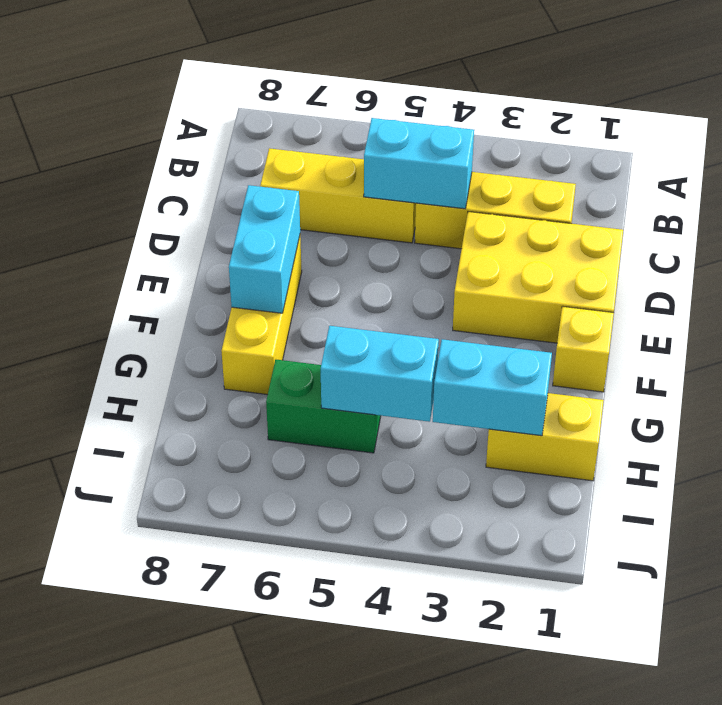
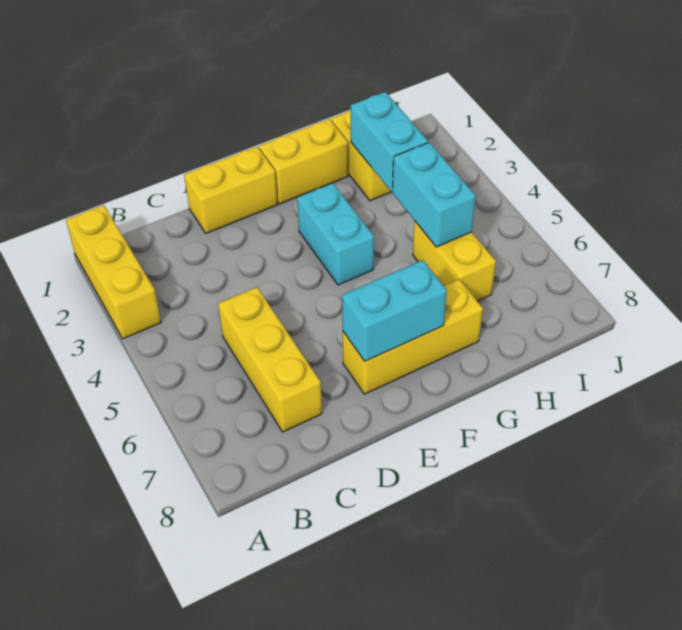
yellow 1x3 brick [415,172,576,249] -> yellow 1x3 brick moved to [66,205,161,339]
cyan 1x2 brick [364,118,474,209] -> cyan 1x2 brick moved to [297,183,374,285]
yellow 2x3 brick [453,212,623,343] -> yellow 1x2 brick [184,147,278,233]
yellow 1x1 brick [553,306,614,392] -> yellow 1x2 brick [259,119,348,204]
green 1x2 brick [266,360,381,453] -> yellow 1x2 brick [413,221,496,301]

